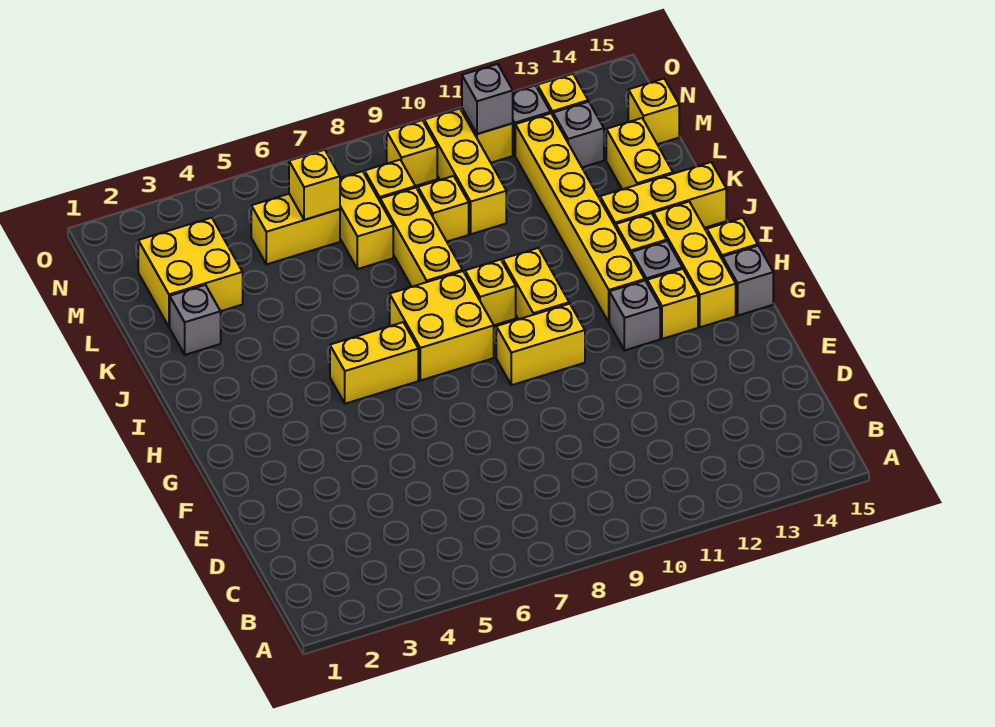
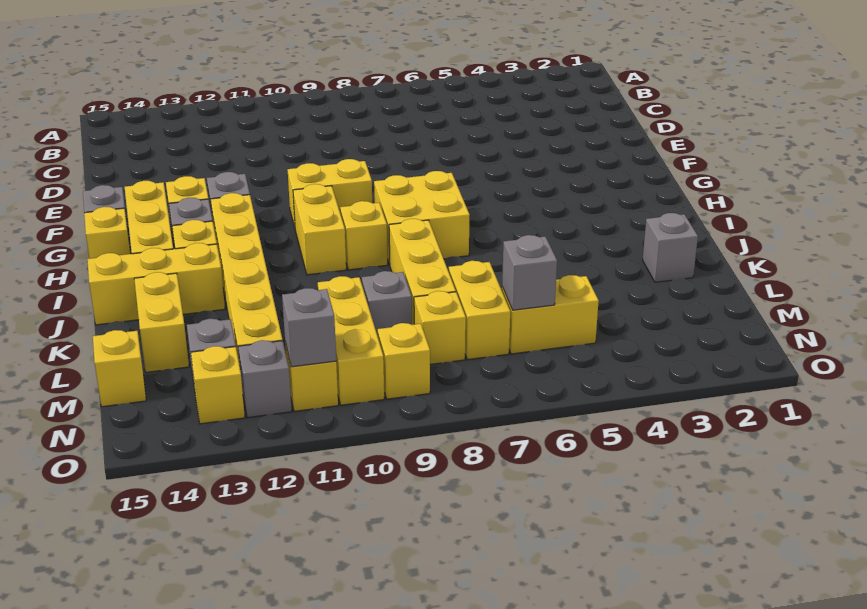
yellow 1x2 brick [330,322,418,404] -> none
yellow 2x2 brick [138,218,243,327] -> none
yellow 1x1 brick [418,176,469,242] -> grey 1x1 brick [362,271,412,336]
yellow 1x1 brick [289,150,340,220] -> grey 1x1 brick [502,235,557,310]

